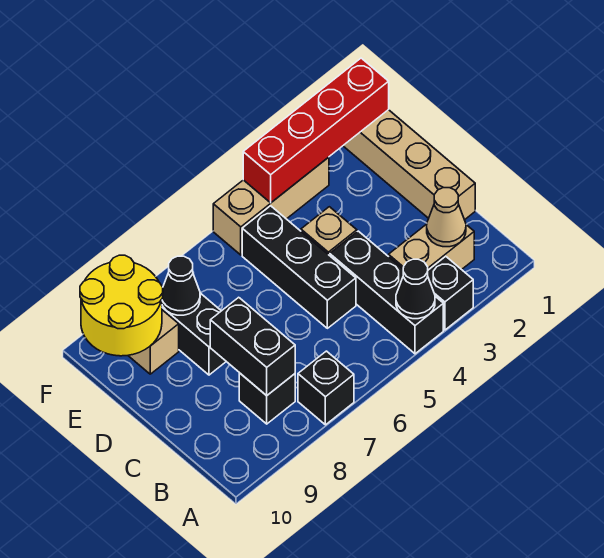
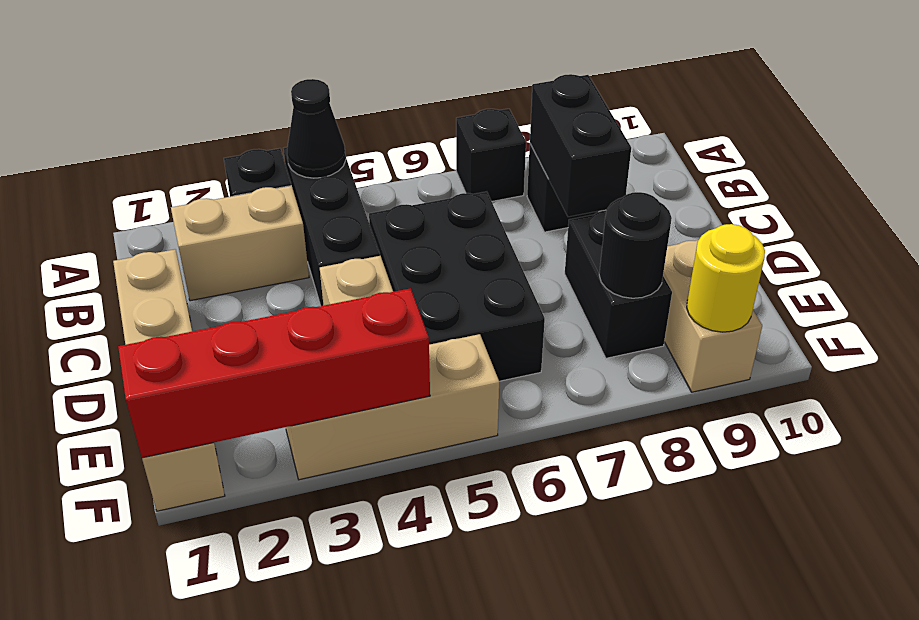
tan 1x1 cone [427,188,466,247] -> none
black 1x3 brick [242,206,356,328] -> black 2x3 brick [369,192,545,381]
black 1x1 cone [162,256,200,315] -> black 1x1 round brick [599,192,672,298]
yellow 2x2 round brick [80,255,163,356] -> yellow 1x1 round brick [687,224,765,332]

